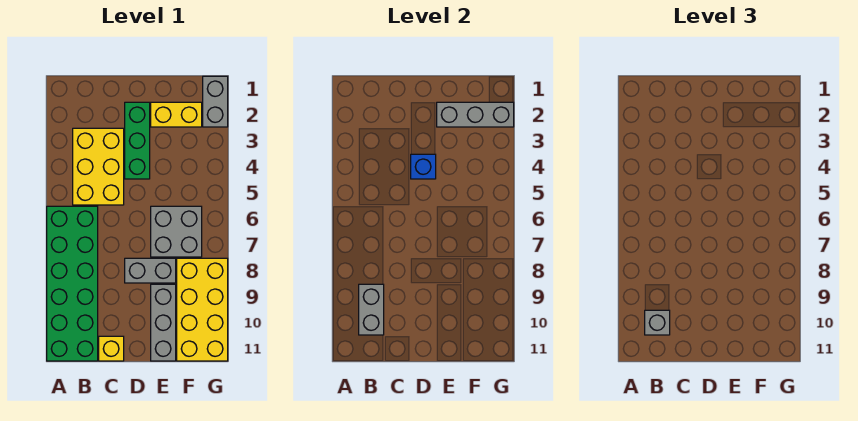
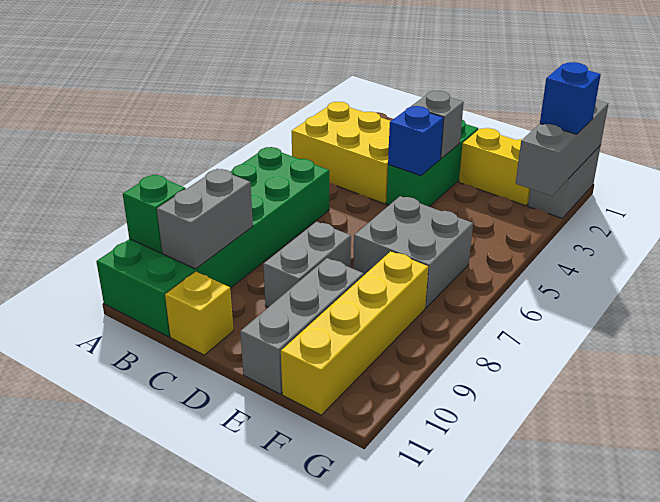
none -> green 1x1 brick [123,175,186,253]
yellow 2x3 brick [73,128,124,205] -> yellow 2x3 brick turned to [292,102,390,204]
grey 1x1 brick [645,310,670,335] -> grey 1x1 brick moved to [412,91,464,159]
grey 1x2 brick [125,258,176,283] -> grey 1x2 brick turned to [263,222,351,307]
grey 1x3 brick [437,102,514,127] -> grey 1x3 brick turned to [516,100,608,196]
yellow 2x4 brick [177,258,228,361] -> yellow 1x4 brick [281,251,428,415]
none -> blue 1x1 brick [540,62,601,134]

